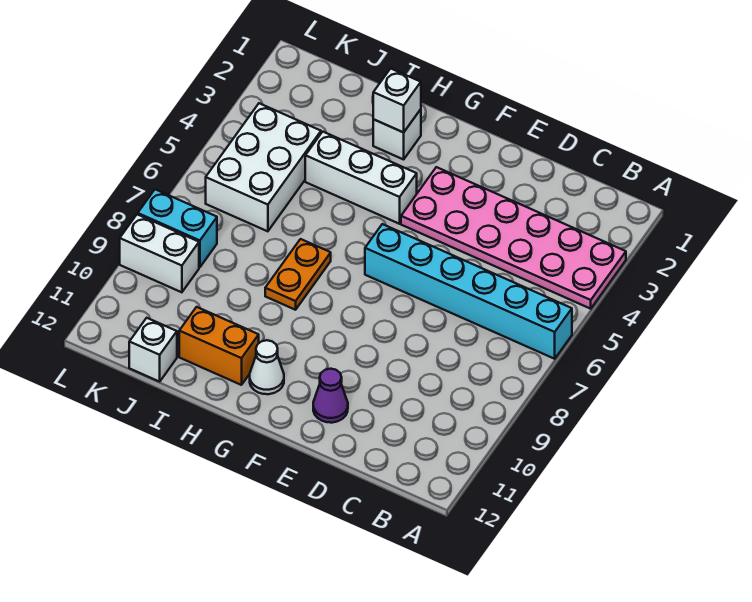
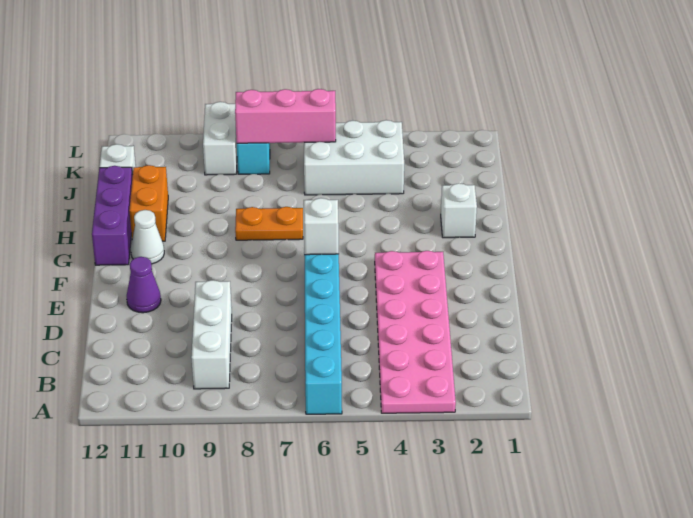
white 1x3 brick [305,132,417,224] -> white 1x3 brick moved to [191,280,232,389]
none -> purple 1x3 brick [92,166,133,265]
white 1x1 brick [373,68,421,132] -> white 1x1 brick moved to [304,198,339,255]
none -> pink 1x3 brick [235,89,336,143]

